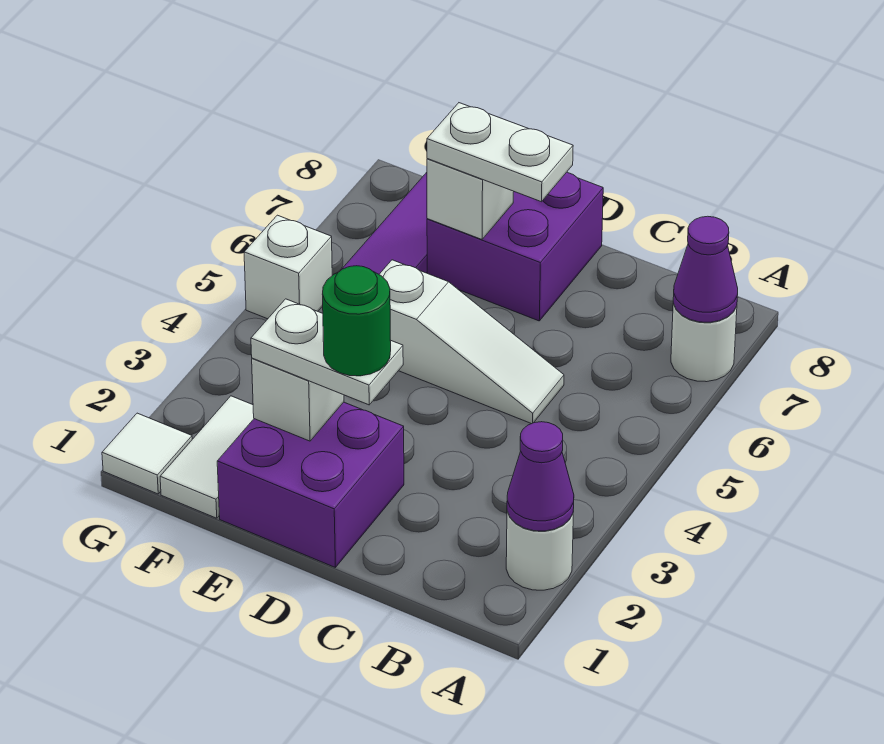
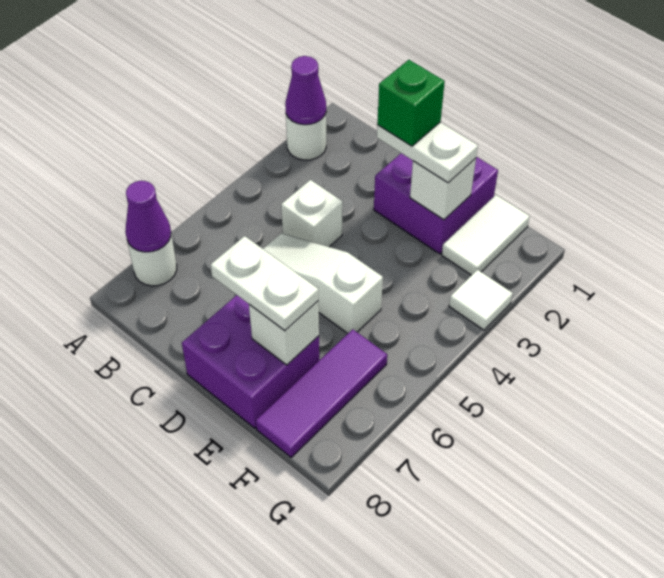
green 1x1 round brick [323,266,391,376] -> green 1x1 brick [377,60,445,146]
white 1x1 tile [102,413,192,494] -> white 1x1 tile moved to [449,270,513,330]
white 1x1 brick [244,215,332,319] -> white 1x1 brick moved to [281,180,343,247]

